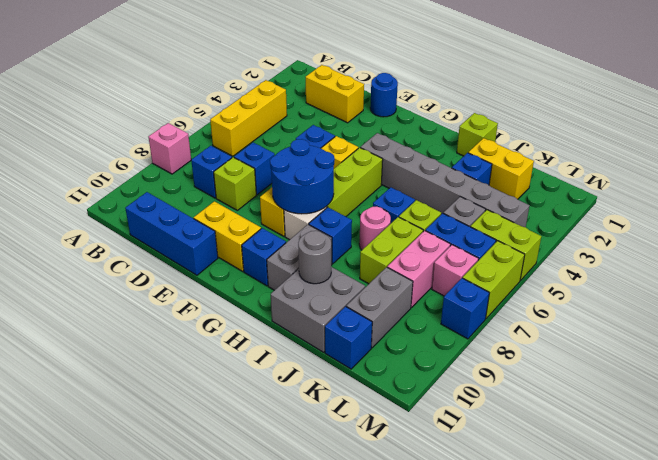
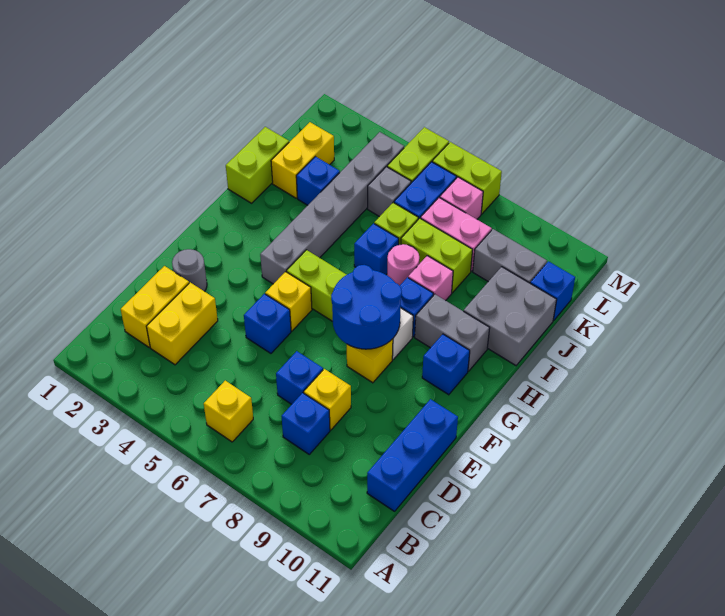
pink 1x1 brick [149,123,191,174] -> pink 1x1 brick moved to [408,256,453,301]
yellow 1x3 brick [210,80,287,156] -> yellow 1x1 brick [204,381,253,442]
lime 1x1 brick [214,157,256,210] -> yellow 1x1 brick [304,369,351,430]
blue 1x1 round brick [370,73,398,117] -> none
yellow 1x2 brick [194,201,261,271] -> yellow 1x2 brick moved to [146,283,218,365]
lime 1x1 brick [457,113,498,156] -> lime 1x2 brick [226,127,289,203]
grey 1x1 round brick [298,231,331,284] -> grey 1x1 round brick moved to [172,249,207,291]
blue 1x1 brick [441,278,489,339] -> none

